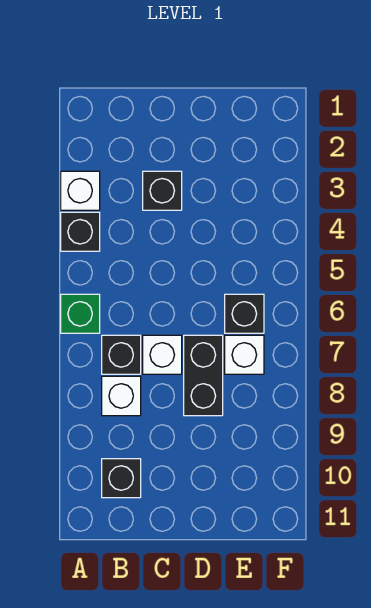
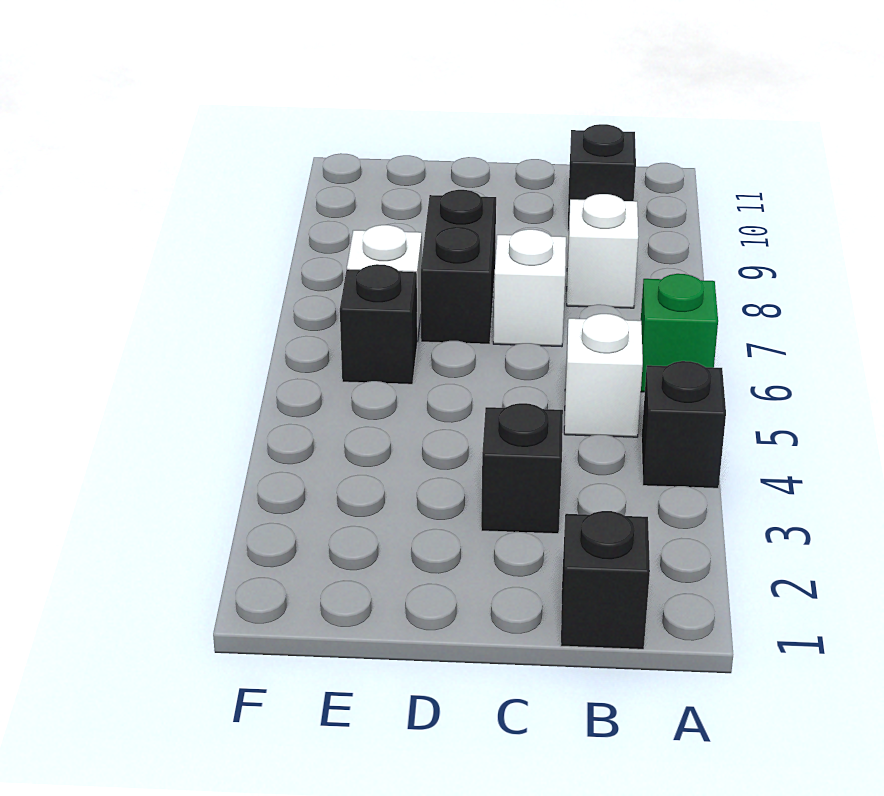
white 1x1 brick [61,171,100,210] -> white 1x1 brick moved to [564,314,643,437]
black 1x1 brick [102,335,141,374] -> black 1x1 brick moved to [561,511,650,649]

